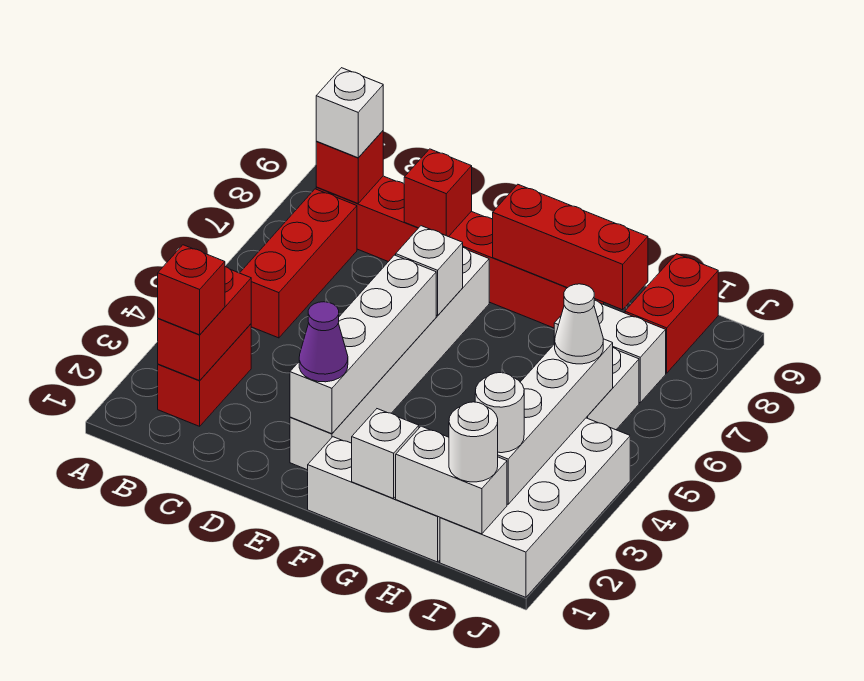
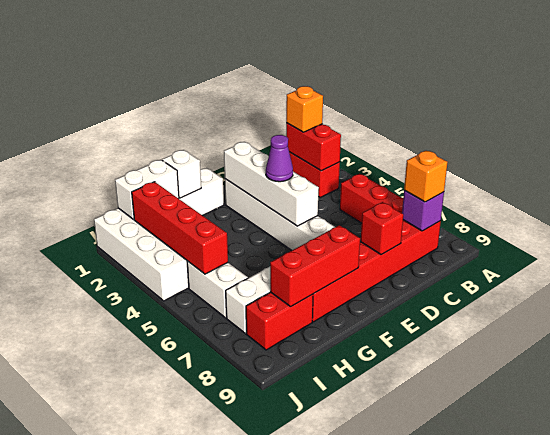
red 1x1 brick [158,245,225,335] -> orange 1x1 brick [286,86,323,132]
red 1x1 brick [316,131,383,203] -> purple 1x1 brick [402,190,444,231]
white 1x1 brick [316,68,383,158] -> orange 1x1 brick [404,151,447,202]
purple 1x1 cone [299,302,348,382] -> purple 1x1 cone moved to [266,135,293,182]
white 1x1 brick [396,226,463,316] -> none
white 1x1 round brick [449,402,498,482] -> none
white 1x4 brick [498,339,613,504] -> red 1x4 brick [132,182,228,274]
white 1x1 round brick [475,373,524,453] -> none
white 1x1 cone [555,284,603,364] -> none
red 1x2 brick [625,254,718,373] -> red 1x2 brick turned to [246,292,313,350]

